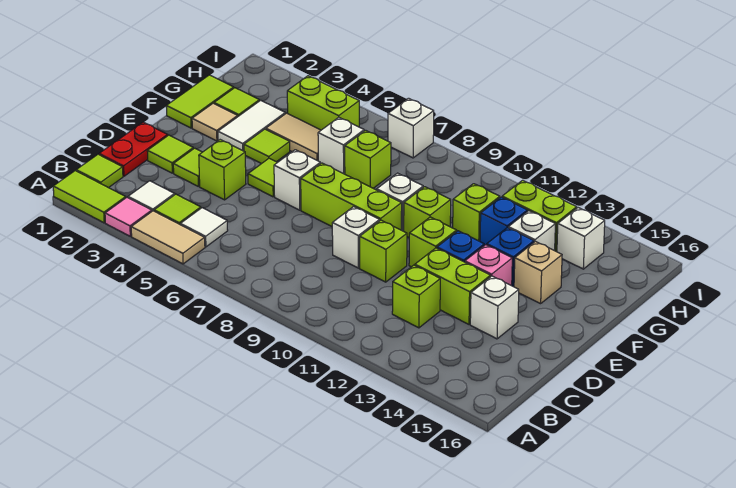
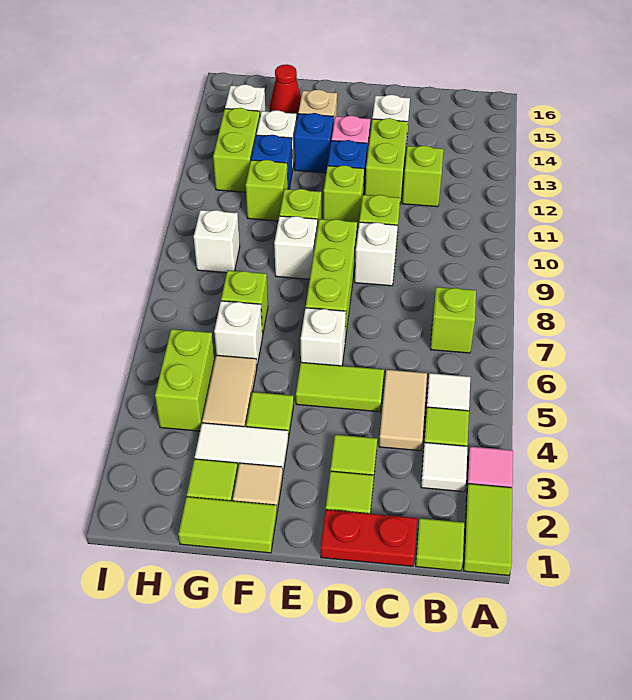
tan 1x2 tile [131,211,205,264] -> tan 1x2 tile moved to [379,370,427,451]
lime 1x1 brick [199,140,246,200] -> lime 1x1 brick moved to [430,287,476,353]
lime 1x1 tile [248,158,278,197] -> lime 1x2 tile [296,362,384,412]
none -> red 1x1 cone [270,64,301,118]
white 1x1 brick [388,98,434,158] -> white 1x1 brick moved to [194,210,240,273]

